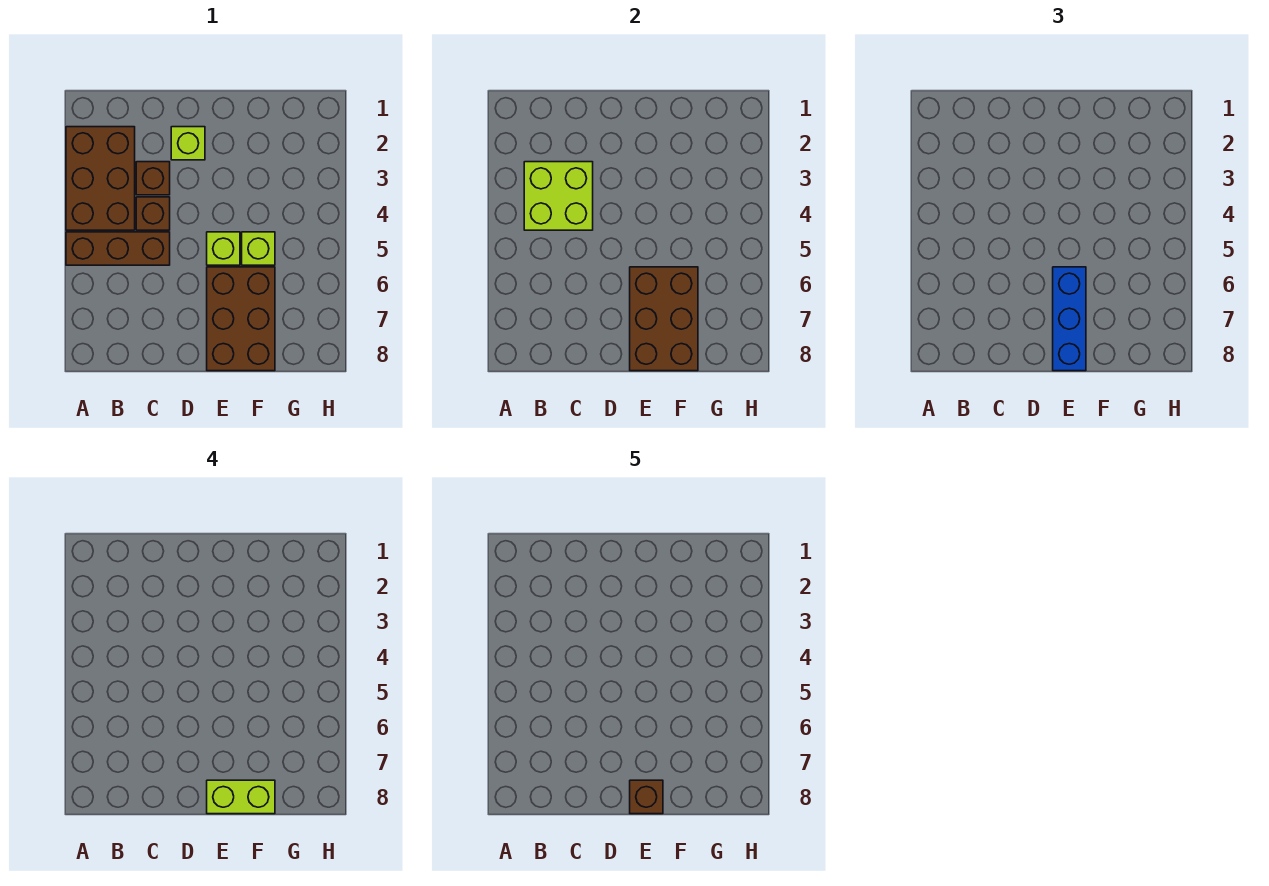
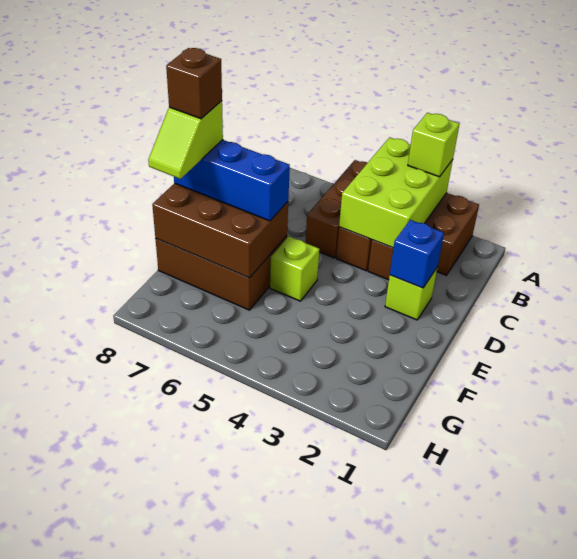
lime 2x2 brick [524,162,593,230] -> lime 2x3 brick [339,137,453,248]
none -> blue 1x1 brick [390,220,444,288]
lime 1x2 brick [207,780,275,814] -> lime 1x2 slope [148,101,223,179]
lime 1x1 brick [242,232,275,265] -> lime 1x1 brick moved to [408,113,459,177]

